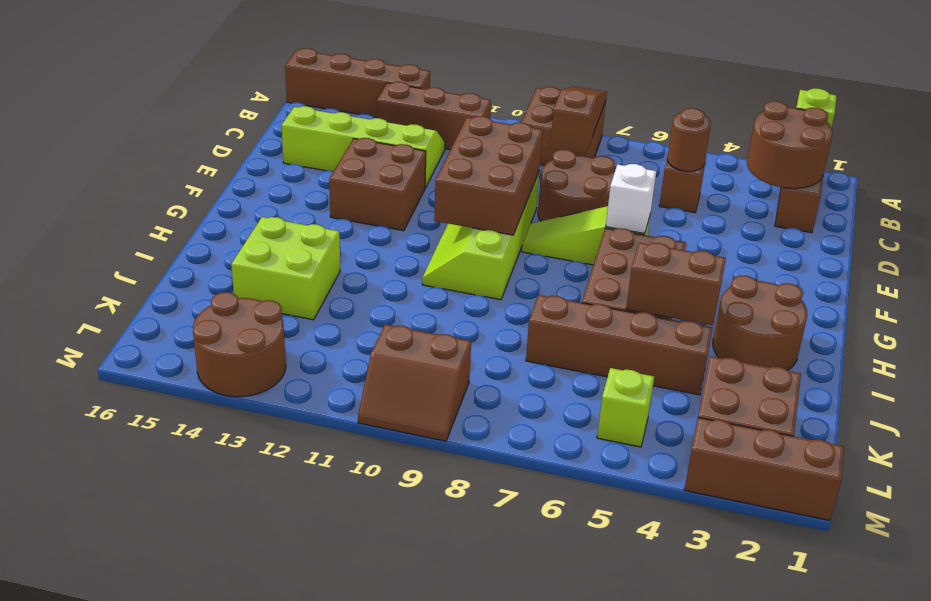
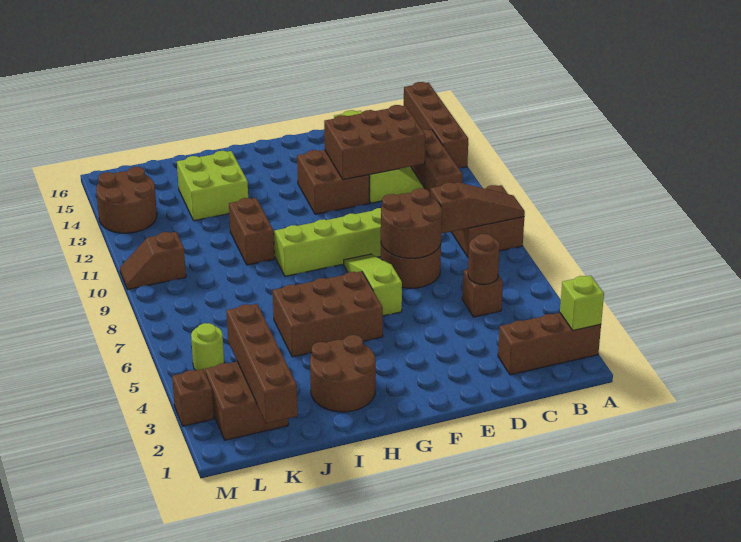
brown 2x2 round brick [747,101,833,188] -> brown 2x2 round brick moved to [381,188,442,258]
brown 2x3 brick [434,116,543,235] -> brown 2x3 brick moved to [324,105,425,180]
white 1x1 brick [606,164,656,234] -> none
brown 1x2 brick [626,243,726,325] -> brown 1x2 brick moved to [229,198,274,265]
brown 1x4 brick [526,295,713,395] -> brown 1x4 brick moved to [226,304,298,423]
lime 1x1 brick [597,368,654,447] -> lime 1x1 round brick [191,323,224,372]
brown 2x2 slope [358,324,471,441] -> brown 1x2 slope [120,232,186,289]
brown 1x3 brick [684,418,844,520] -> brown 1x1 brick [172,369,214,426]

